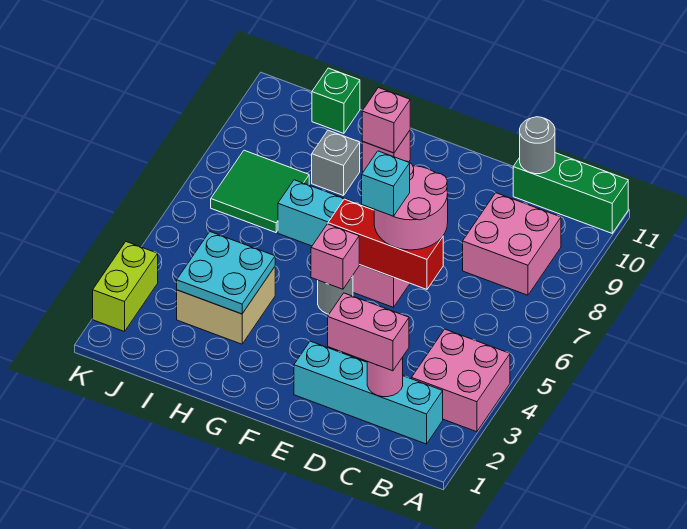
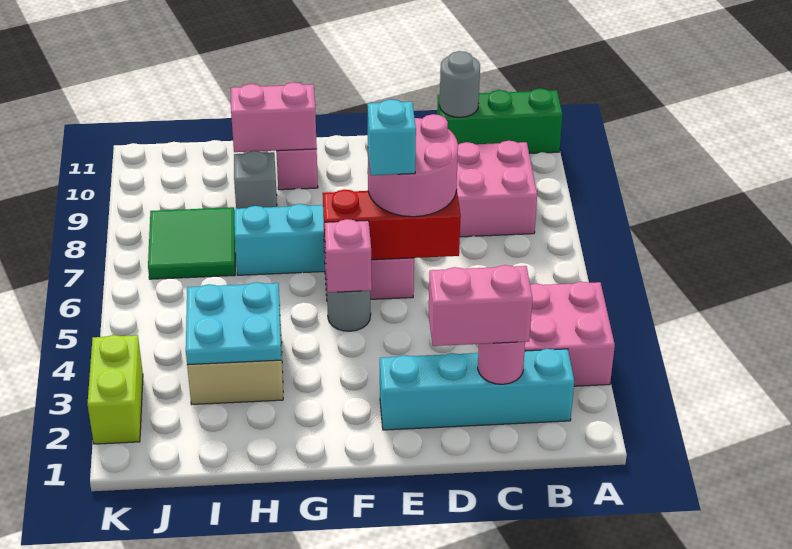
pink 1x1 brick [362,88,410,153] -> pink 1x2 brick [231,82,317,152]
green 1x1 brick [312,68,360,133] -> none

